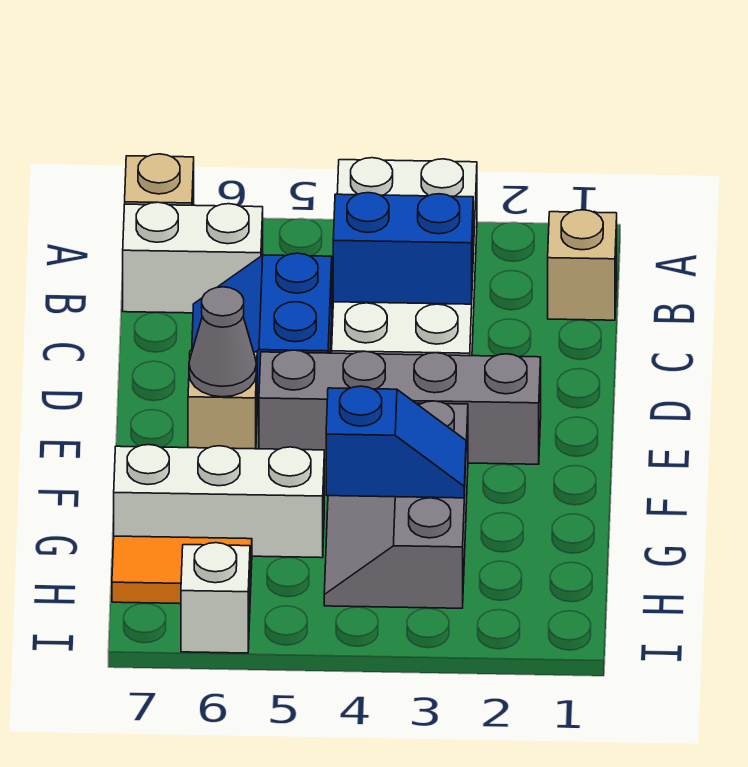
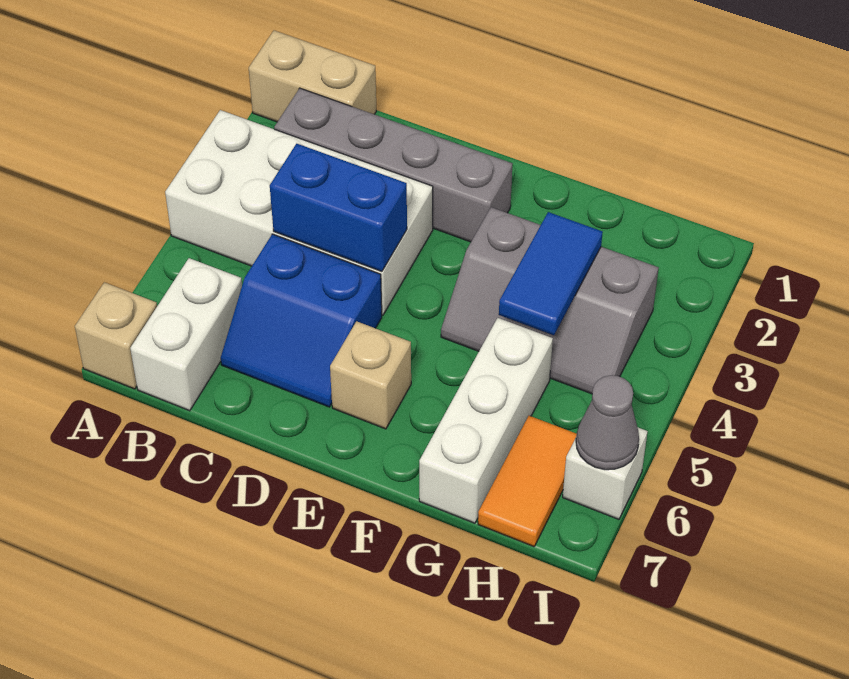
tan 1x1 brick [548,210,617,320] -> tan 1x2 brick [249,31,376,122]
blue 1x2 brick [333,193,473,304] -> blue 1x2 brick turned to [270,144,407,271]
grey 1x4 brick [259,350,541,464] -> grey 1x4 brick turned to [274,88,512,242]
grey 1x1 cone [189,287,256,397] -> grey 1x1 cone moved to [576,375,639,470]
blue 1x2 slope [326,386,466,498] -> blue 1x2 tile [499,212,603,335]

